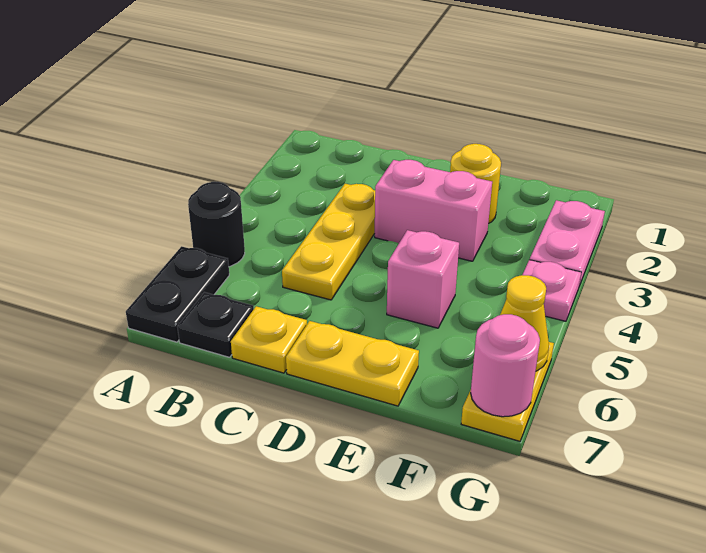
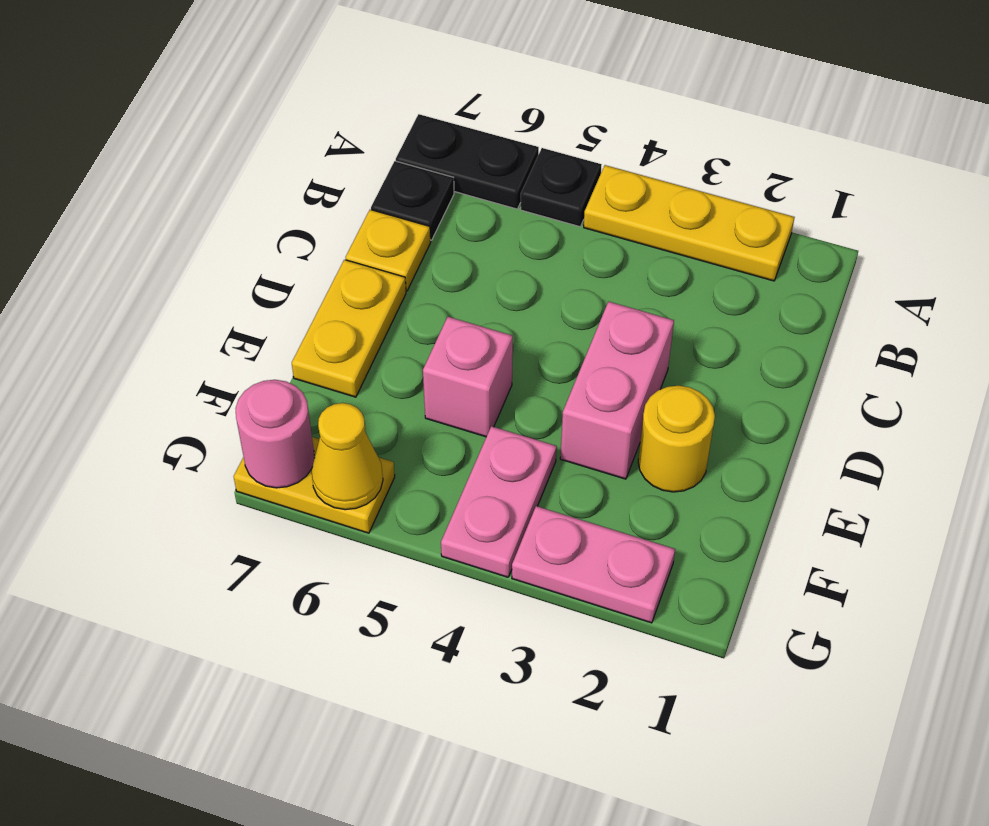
black 1x1 round brick [188,182,245,267] -> black 1x1 plate [521,148,602,227]
yellow 1x3 plate [282,184,375,300] -> yellow 1x3 plate moved to [584,165,795,281]
pink 1x1 plate [523,260,581,321] -> pink 1x2 plate [441,426,557,577]

